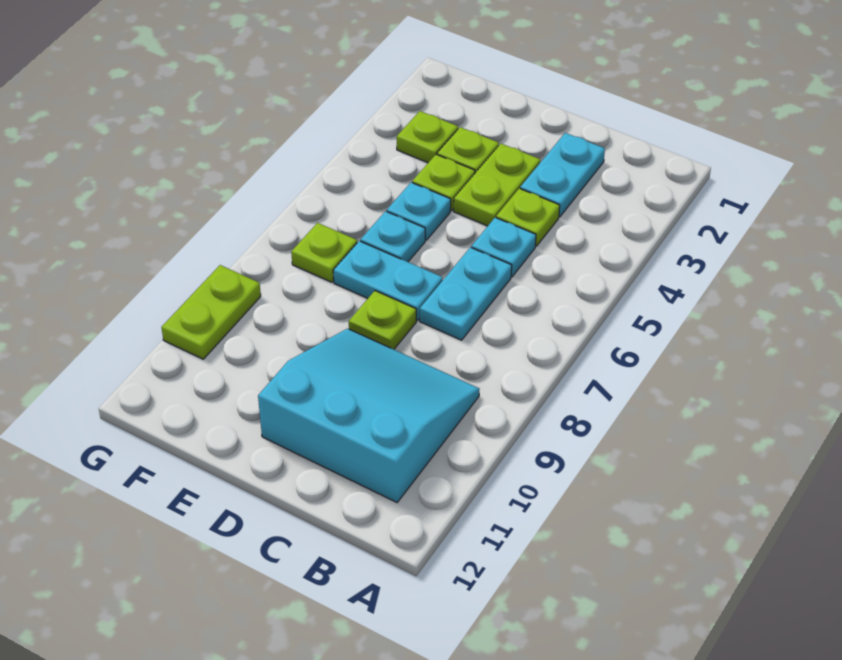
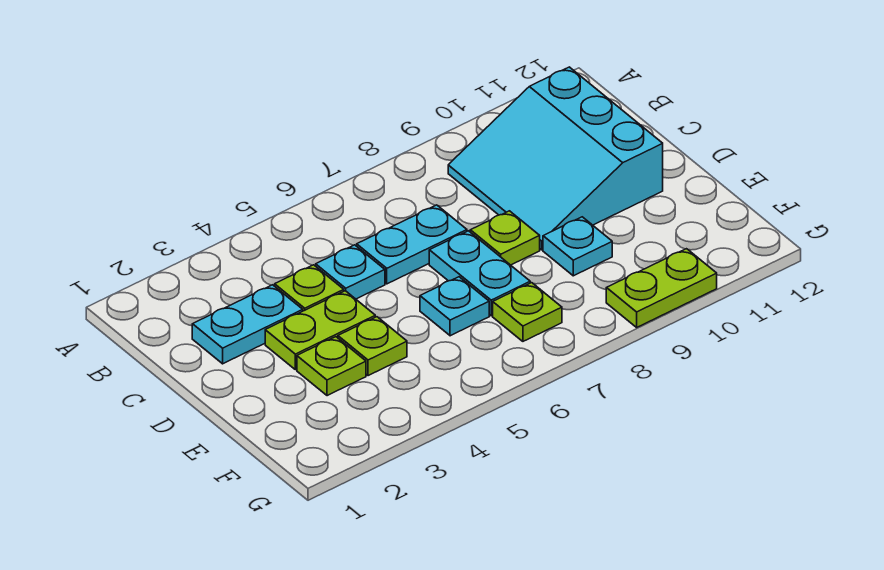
cyan 1x1 plate [387,182,451,240] -> cyan 1x1 plate moved to [543,217,612,276]
lime 1x1 plate [397,111,458,163] -> none

